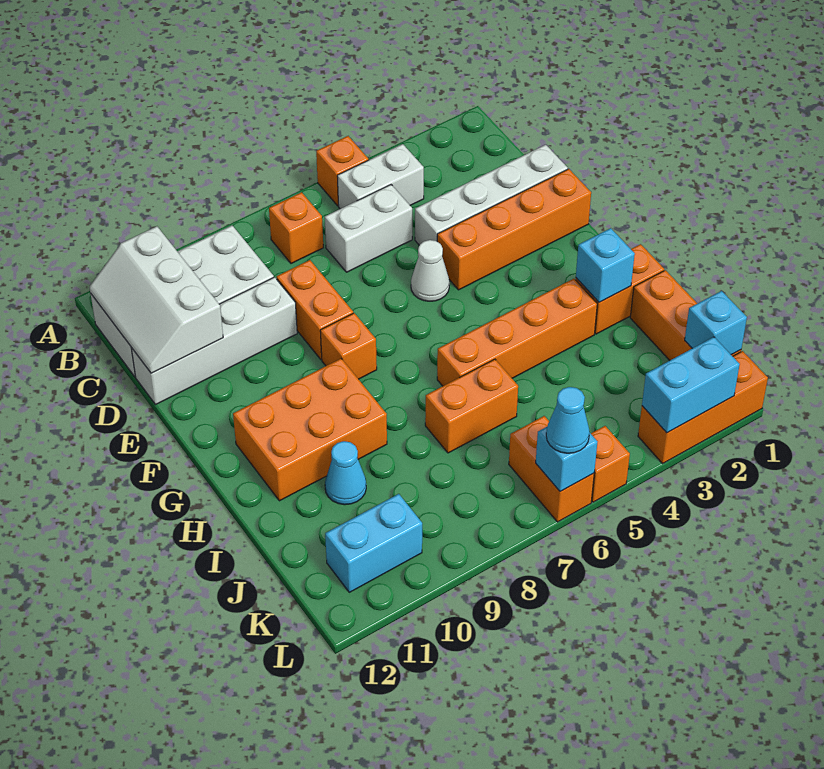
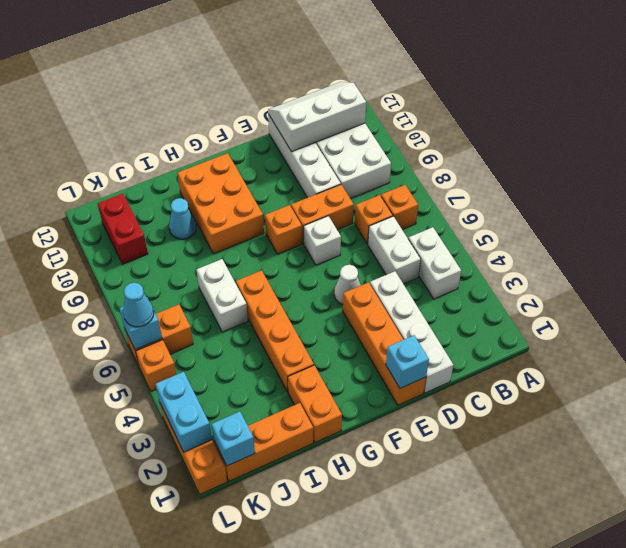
orange 1x1 brick [316,136,369,206] -> orange 1x1 brick moved to [355,195,393,244]
none -> white 1x1 brick [304,216,341,265]
cyan 1x1 brick [576,228,635,302] -> cyan 1x1 brick moved to [386,335,429,388]
orange 1x2 brick [425,359,518,453] -> white 1x2 brick [196,259,248,332]
cyan 1x2 brick [325,494,422,592] -> red 1x2 brick [98,194,148,264]

